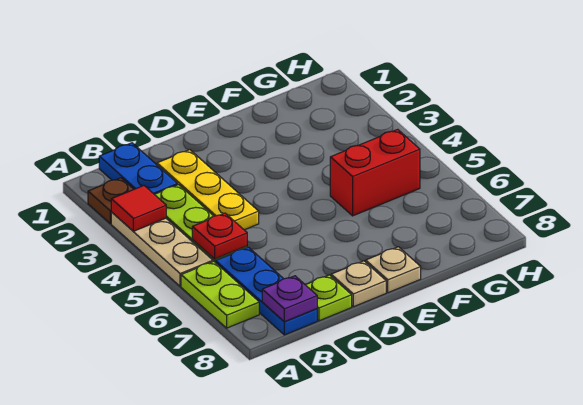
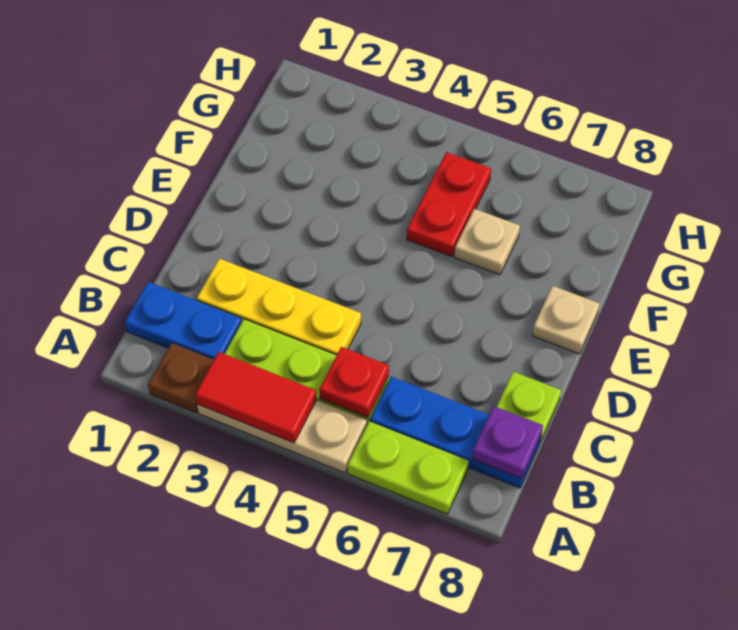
red 1x1 tile [111,186,166,231] -> red 1x2 tile [195,352,316,443]
tan 1x1 plate [331,261,386,307] -> tan 1x1 plate moved to [454,209,520,275]
red 1x2 brick [330,129,420,216] -> red 1x2 plate [407,152,491,257]

